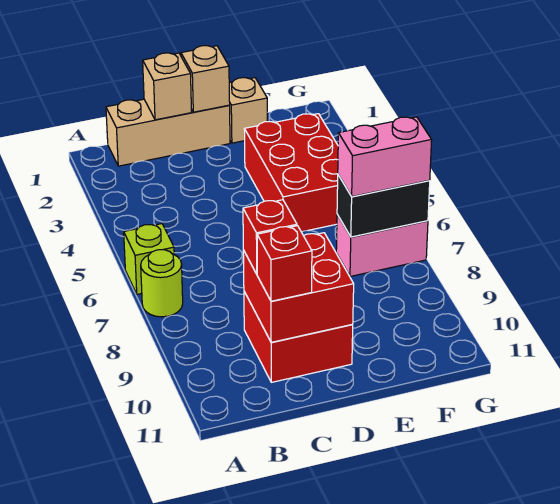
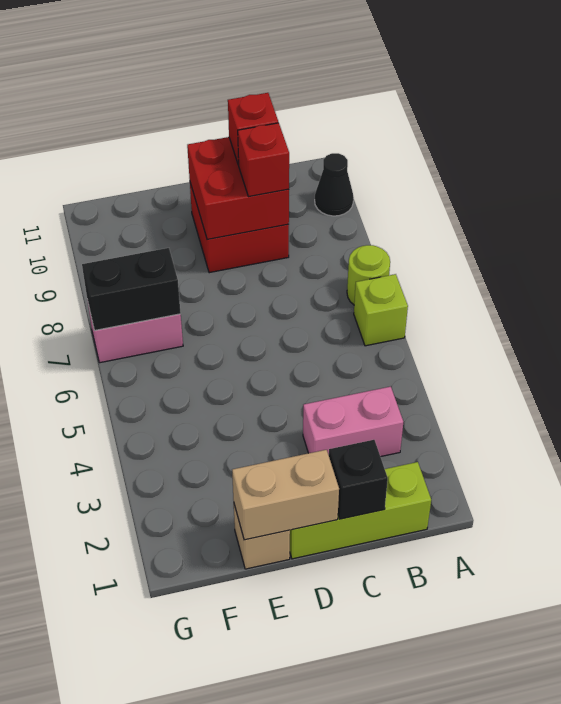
none -> black 1x1 cone [315,153,354,216]
tan 1x3 brick [106,99,230,166] -> lime 1x3 brick [290,462,431,559]
tan 1x1 brick [143,53,192,120] -> black 1x1 brick [329,440,388,519]
tan 1x1 brick [181,46,230,112] -> tan 1x2 brick [232,450,339,540]
red 2x3 brick [244,114,338,232] -> none
pink 1x2 brick [338,117,432,197] -> pink 1x2 brick moved to [303,387,403,457]

